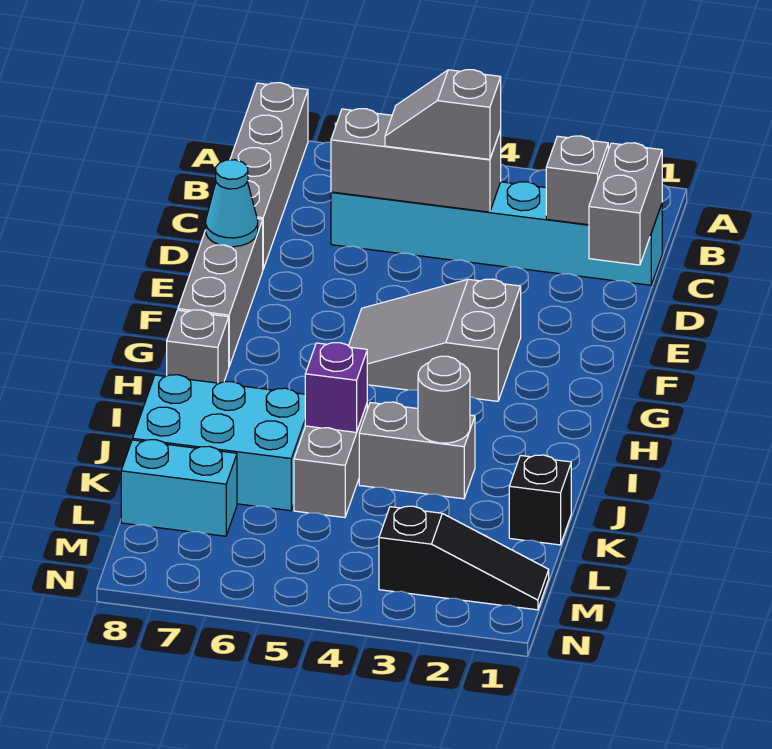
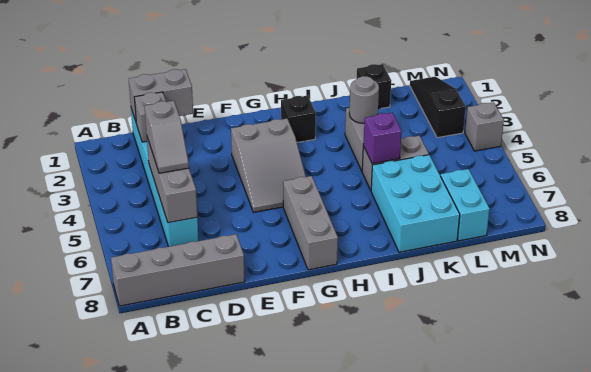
grey 1x3 brick [178,219,263,366] -> grey 1x3 brick turned to [283,176,338,270]
cyan 1x1 cone [206,160,258,247] -> none
none -> black 1x1 brick [281,96,316,143]
grey 1x1 brick [167,310,229,383] -> grey 1x1 brick moved to [465,102,504,151]

